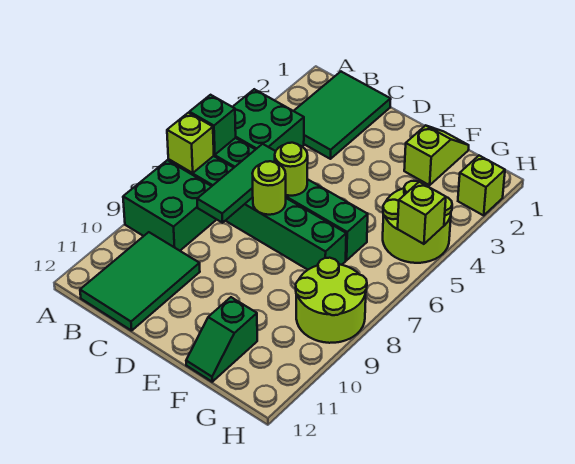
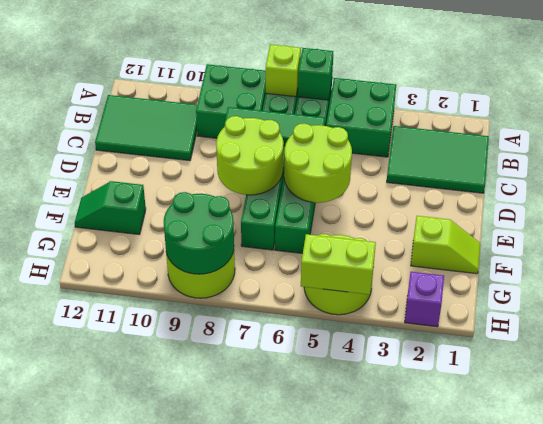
lime 1x1 round brick [275,143,308,196] -> lime 2x2 round brick [284,123,352,203]
lime 1x1 round brick [252,161,286,215] -> lime 2x2 round brick [216,116,284,195]
none -> green 2x2 round brick [164,192,234,274]
lime 1x1 brick [458,156,505,215] -> purple 1x1 brick [405,272,444,327]
lime 1x1 brick [398,182,446,244] -> lime 1x2 brick [301,234,376,295]

